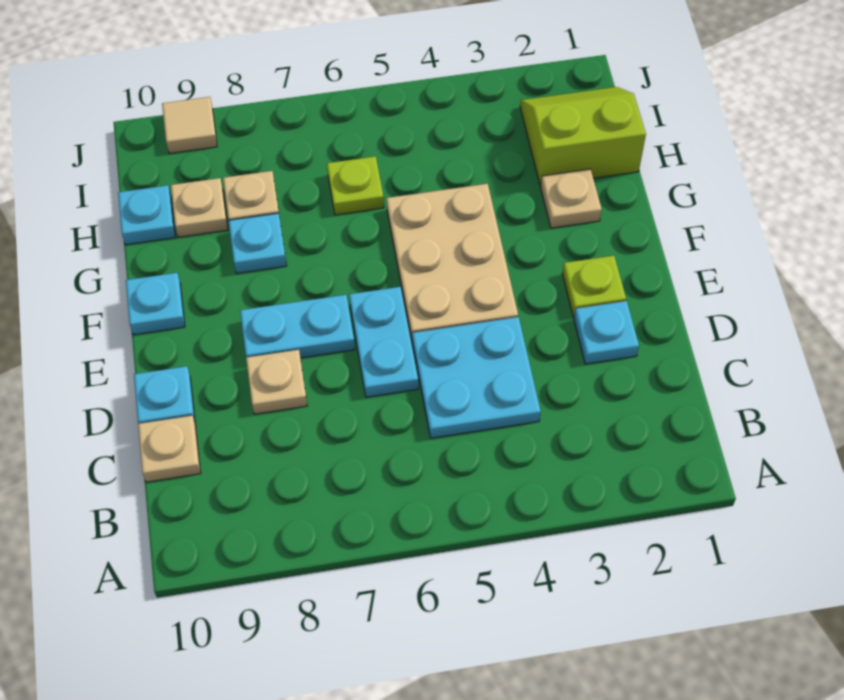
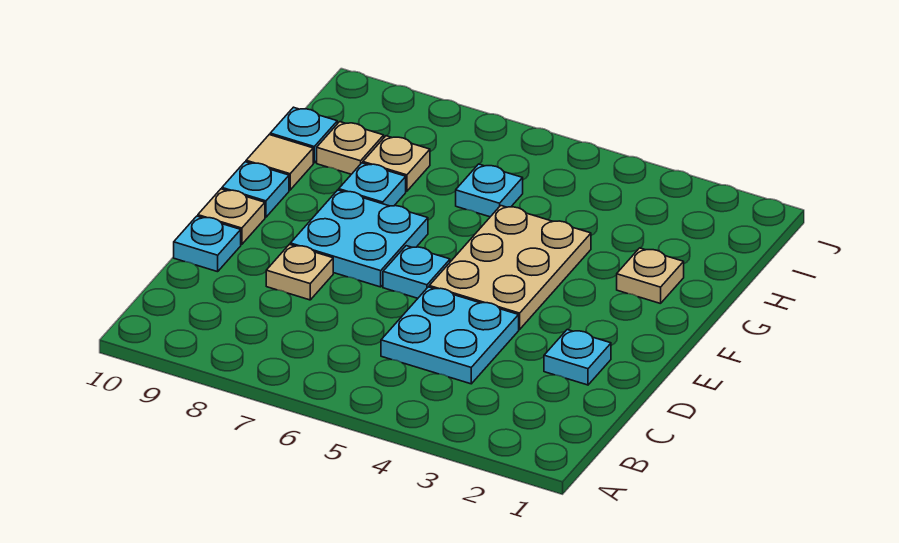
tan 1x1 plate [138,416,201,482] -> tan 1x1 plate moved to [198,189,265,244]
cyan 1x2 plate [349,287,418,397] -> cyan 1x1 plate [383,246,450,298]
lime 1x1 plate [562,256,626,317] -> none
cyan 1x2 plate [240,295,355,358] -> cyan 2x2 plate [290,190,428,287]
lime 2x2 slope [520,87,646,186] -> none
lime 1x1 plate [327,156,384,215] -> cyan 1x1 plate [456,164,523,217]
tan 1x1 tile [162,97,217,154] -> tan 1x1 tile moved to [246,135,313,190]

